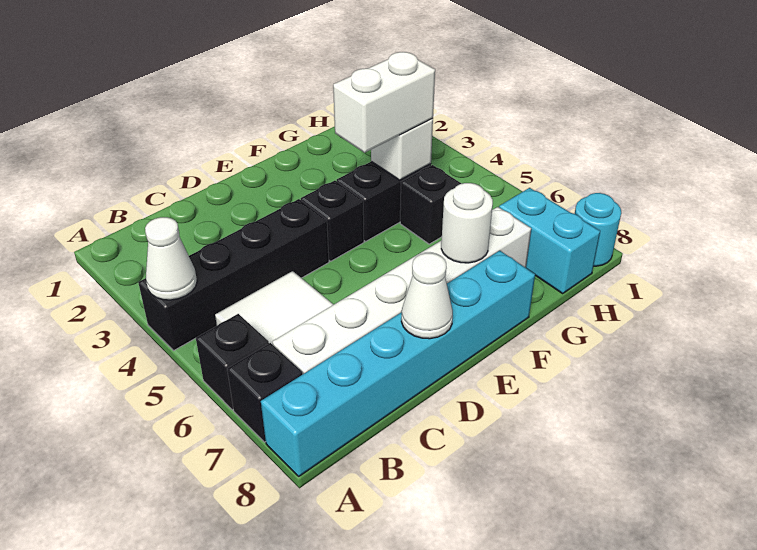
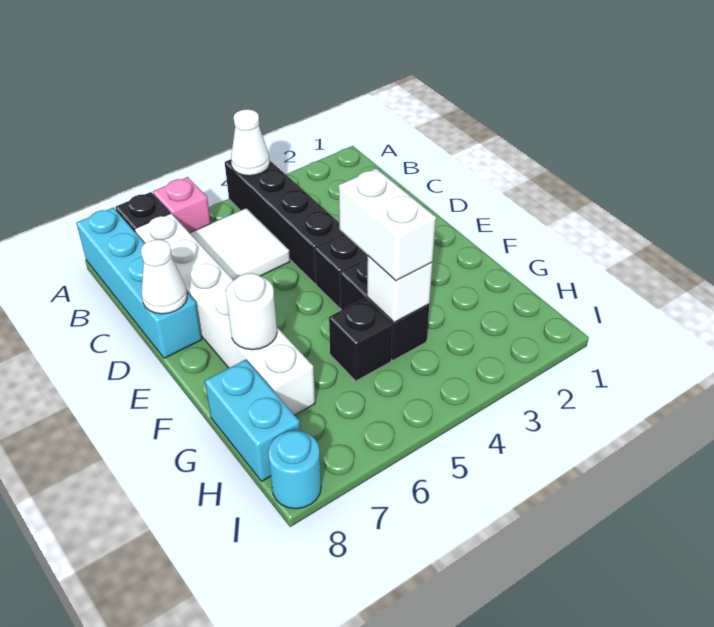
black 1x1 brick [196,314,269,410] -> pink 1x1 brick [153,177,211,233]
cyan 1x6 brick [261,251,535,476] -> cyan 1x4 brick [76,207,202,358]
cyan 1x2 brick [499,188,600,293] -> cyan 1x2 brick turned to [205,360,300,481]

